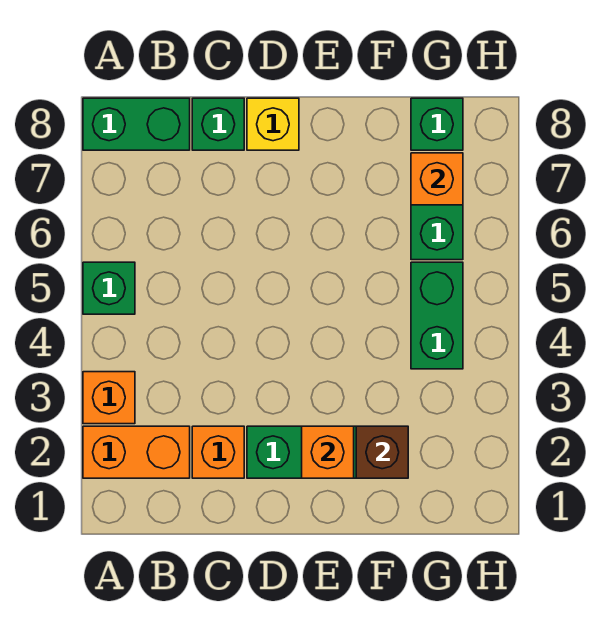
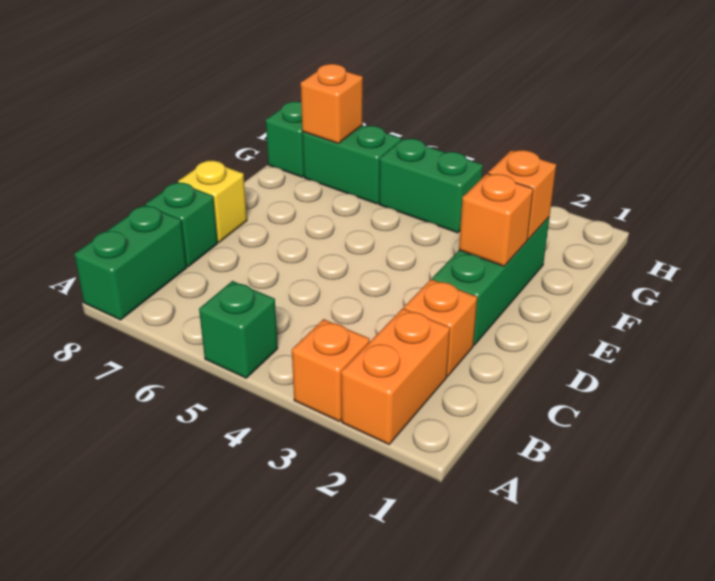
brown 1x1 brick [356,426,408,478] -> orange 1x1 brick [488,150,556,240]

